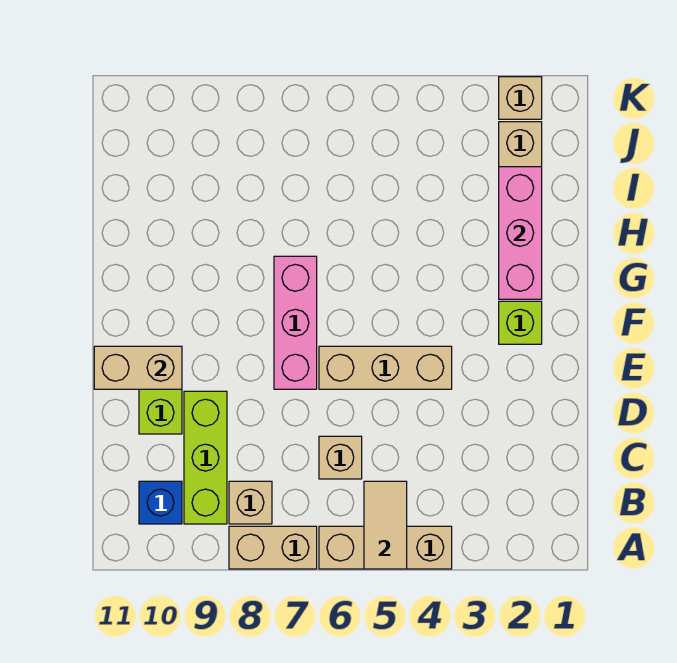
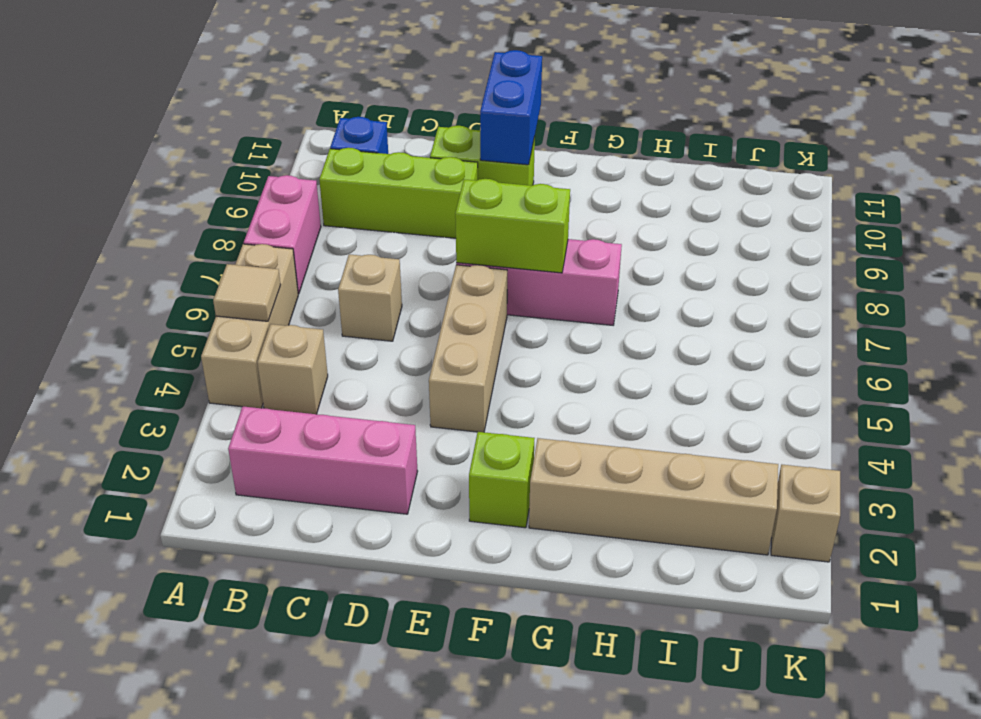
tan 1x2 tile [364,481,407,569] -> tan 1x1 tile [213,264,281,321]
tan 1x2 brick [229,526,317,569] -> pink 1x2 brick [244,175,321,294]
tan 1x1 brick [229,481,272,524] -> tan 1x1 brick moved to [257,324,328,414]
none -> lime 1x2 brick [455,179,570,273]
tan 1x2 brick [94,346,182,389] -> blue 1x2 brick [480,50,542,165]
pink 1x3 brick [499,167,542,299] -> pink 1x3 brick moved to [228,406,418,514]

